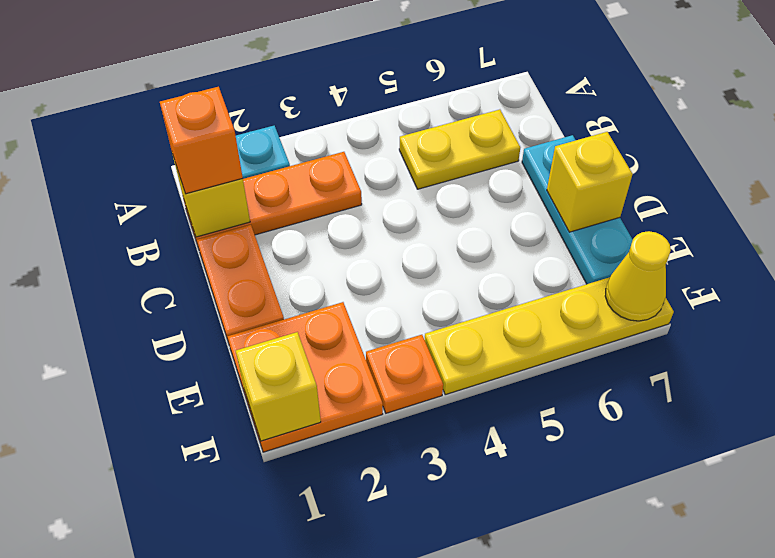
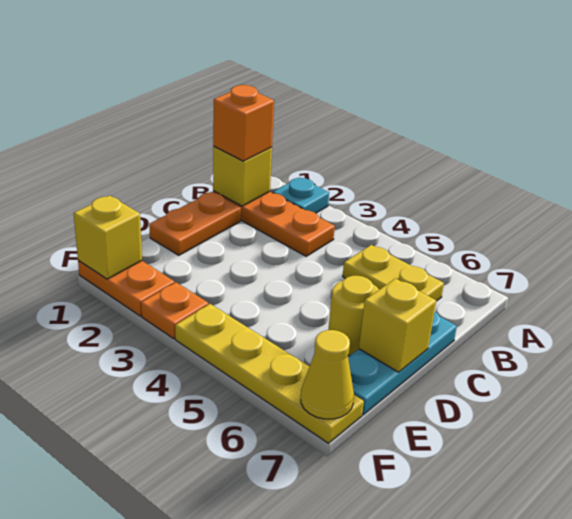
none -> yellow 1x1 round brick [328,276,379,356]
orange 2x2 plate [227,302,383,452] -> orange 1x2 plate [78,260,174,316]

